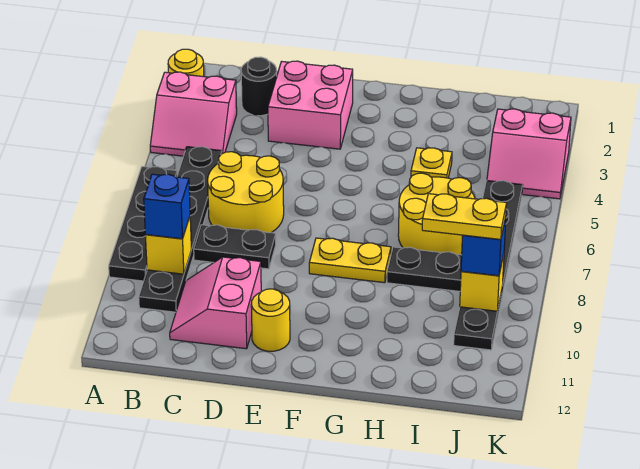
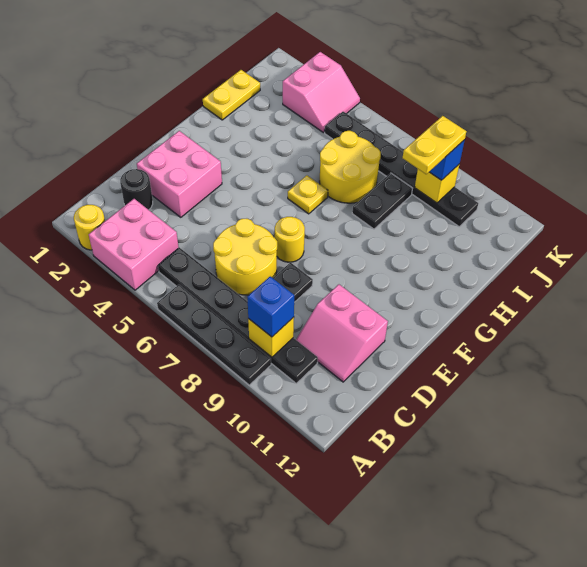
pink 2x2 slope [150,72,237,156] -> pink 2x2 brick [89,199,179,290]
yellow 1x1 round brick [251,289,290,351] -> yellow 1x1 round brick moved to [274,217,305,262]
yellow 1x2 plate [309,238,391,283] -> yellow 1x2 plate moved to [203,70,260,120]
yellow 1x1 plate [411,148,452,178] -> yellow 1x1 plate moved to [288,176,328,214]

